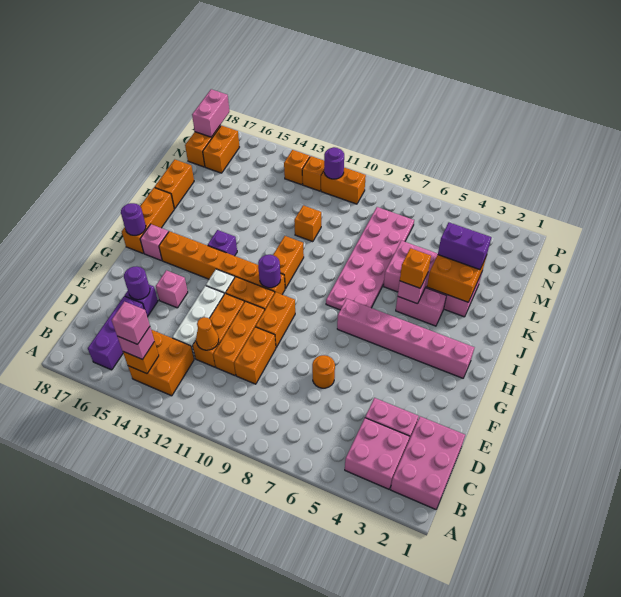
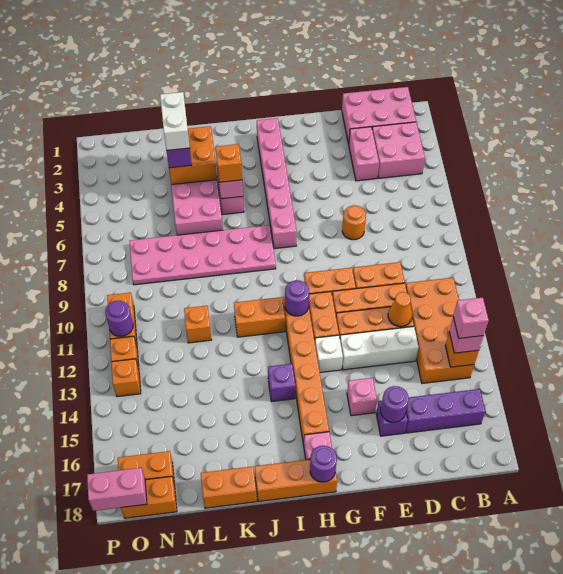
orange 2x2 brick [128,330,194,396] -> orange 2x4 brick [406,278,474,383]
none -> white 1x2 brick [160,92,190,150]

